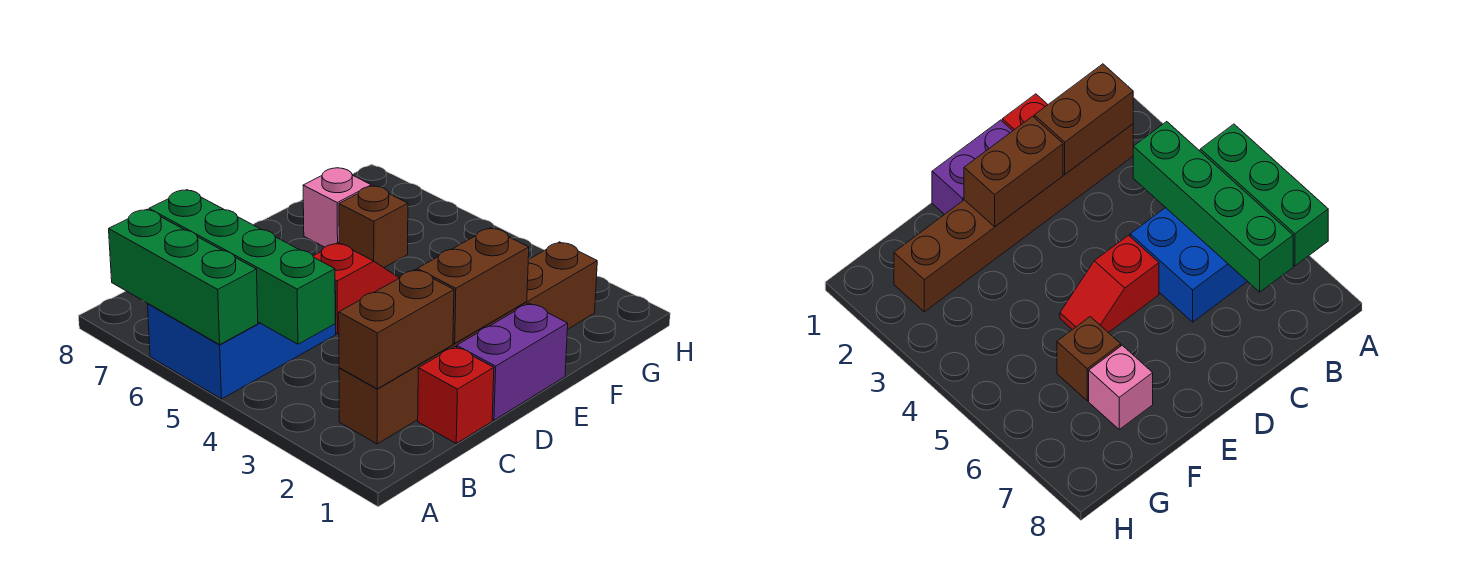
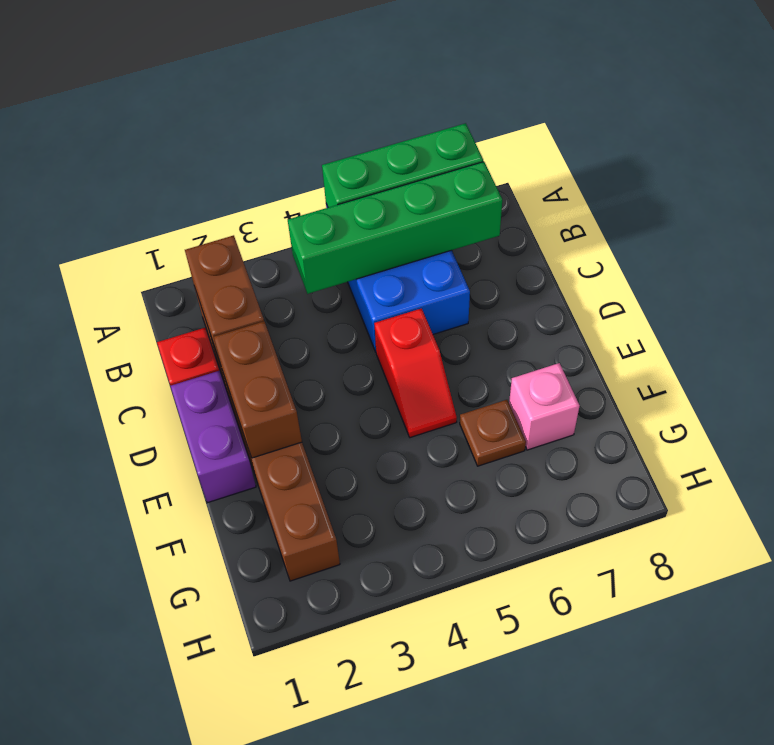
brown 1x1 brick [339,186,408,268] -> brown 1x1 plate [460,400,526,466]

